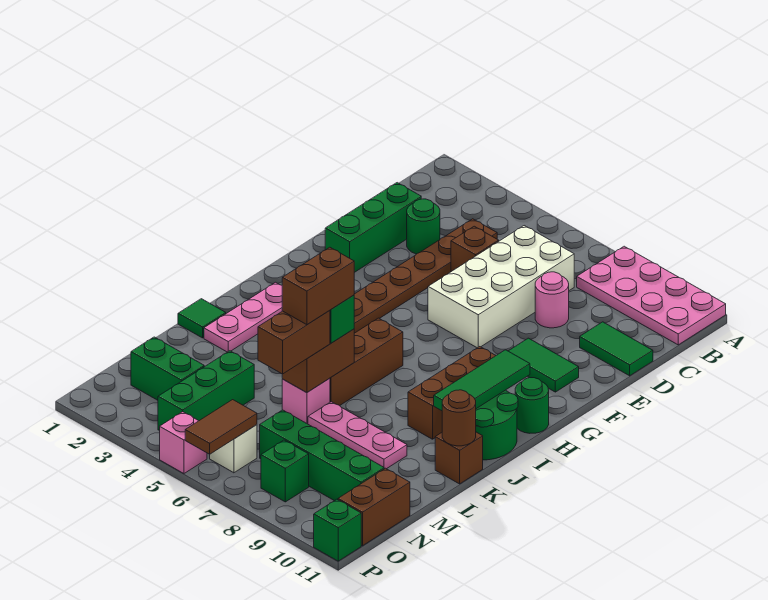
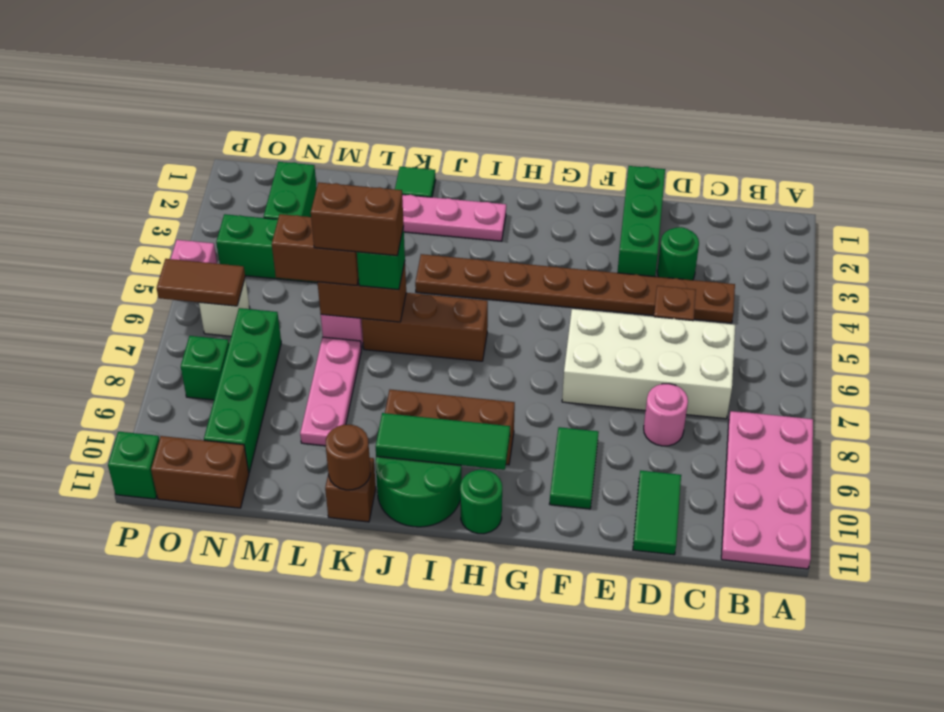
green 1x3 brick [325,183,421,272] -> green 1x3 brick turned to [617,166,665,276]

